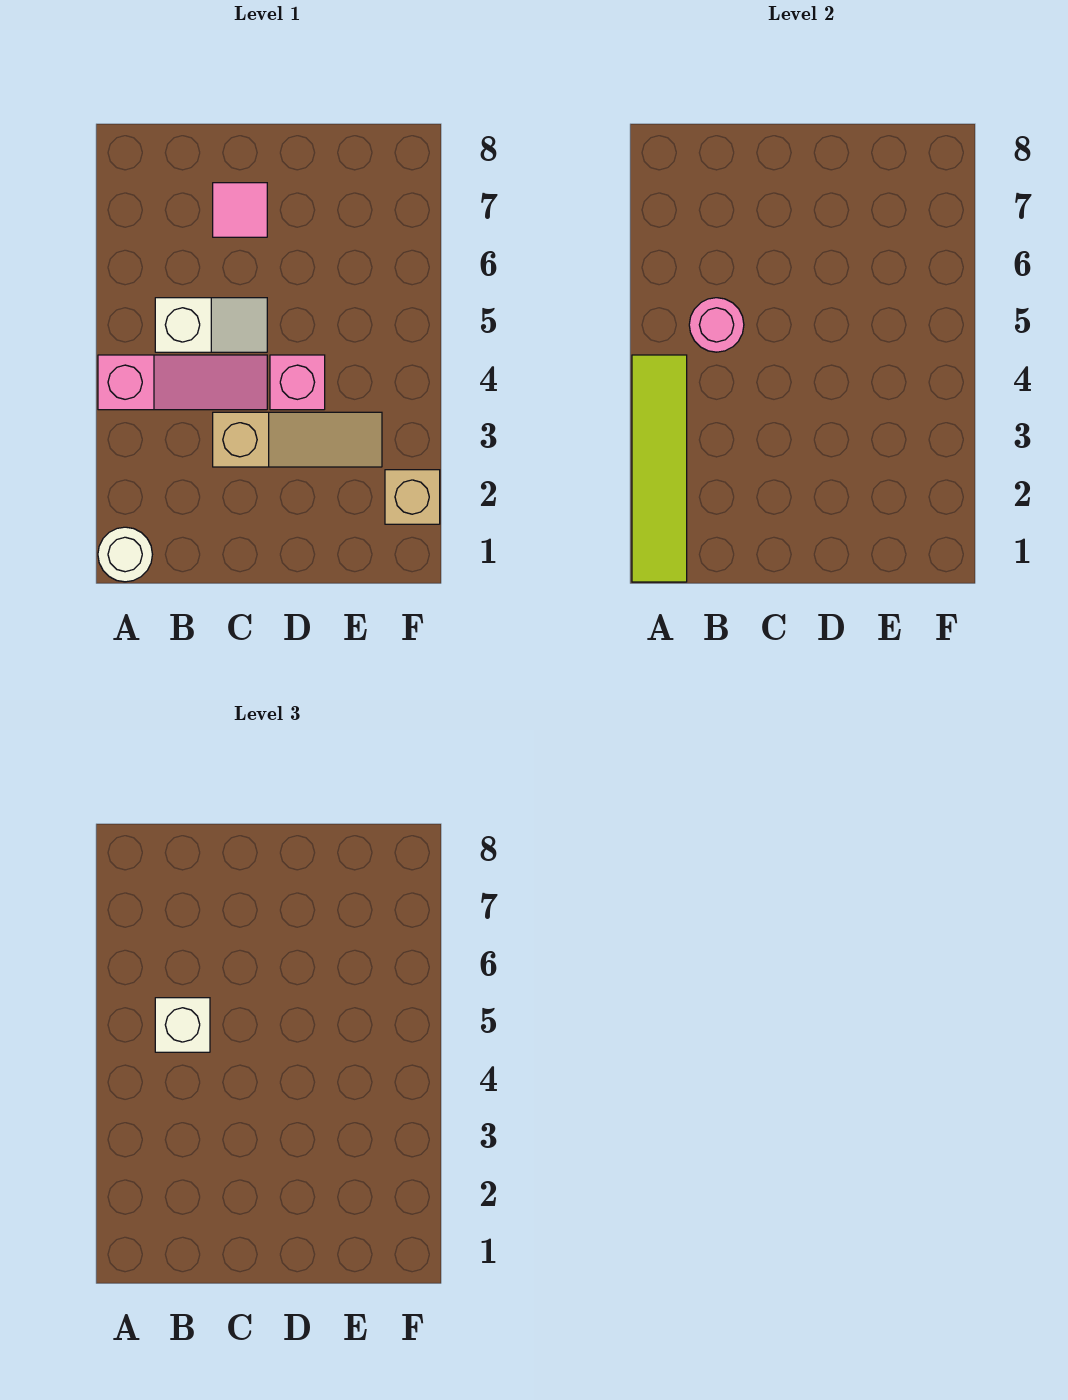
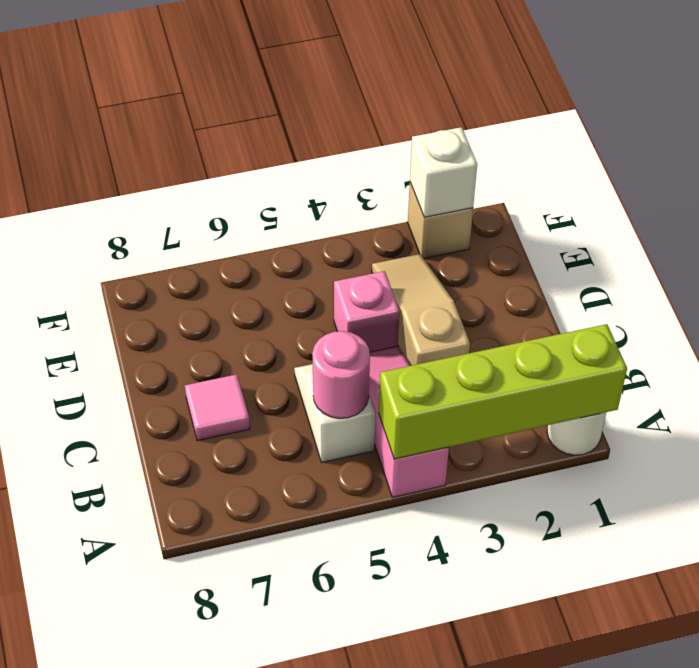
lime 1x4 tile [632,355,687,582] -> lime 1x4 brick [379,324,627,459]
white 1x1 brick [155,998,210,1052] -> white 1x1 brick moved to [410,127,477,217]

